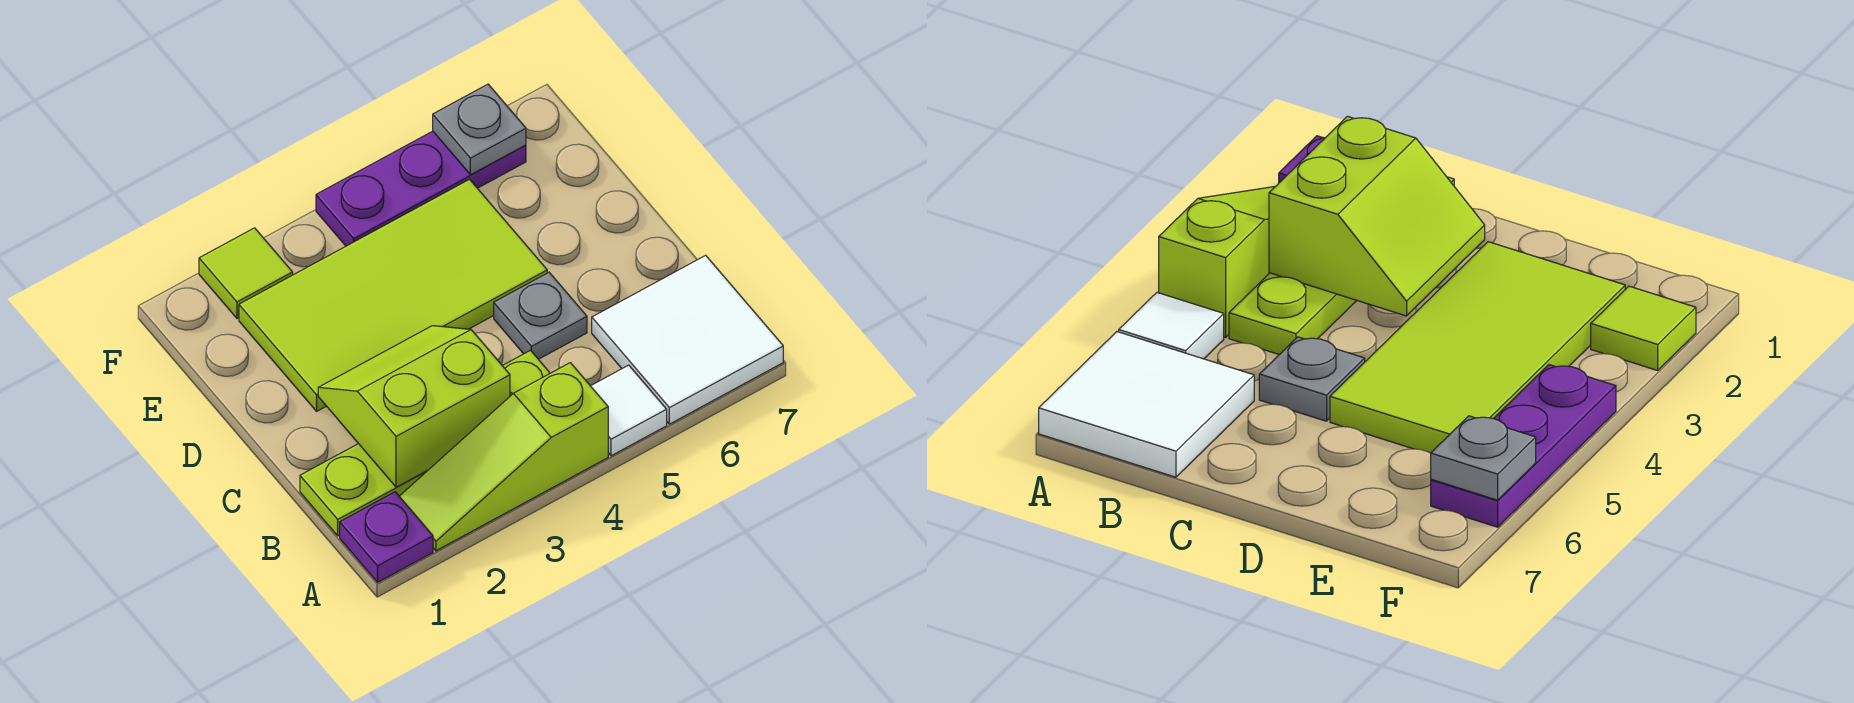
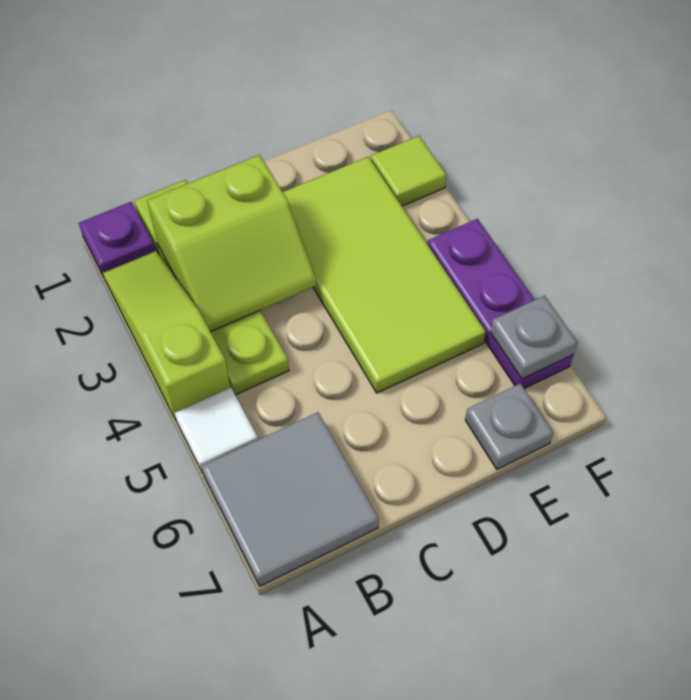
white 2x2 tile [592,255,783,424] -> grey 2x2 tile [201,412,379,586]
lime 2x2 slope [318,326,510,487] -> lime 2x2 slope turned to [147,155,316,332]
grey 1x1 plate [494,273,587,359] -> grey 1x1 plate moved to [465,383,553,469]

